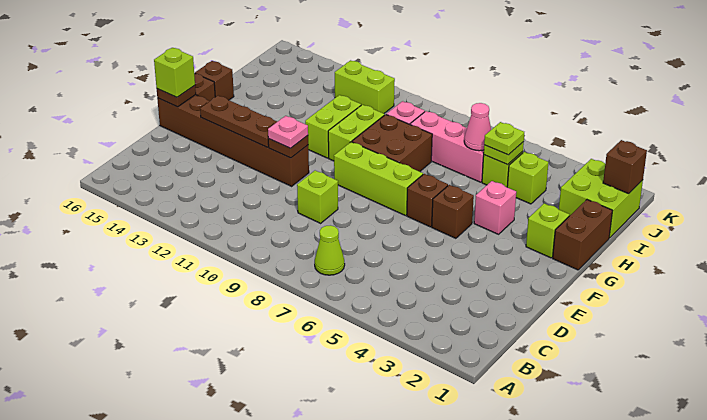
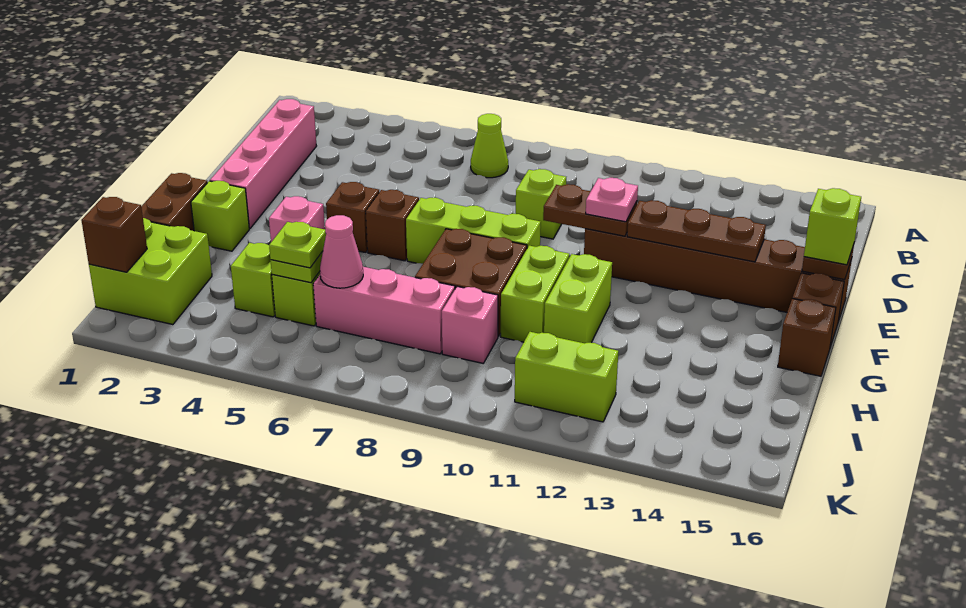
none -> pink 1x4 brick [210,99,316,229]
brown 1x1 plate [268,136,308,158] -> brown 1x2 plate [543,184,637,236]

